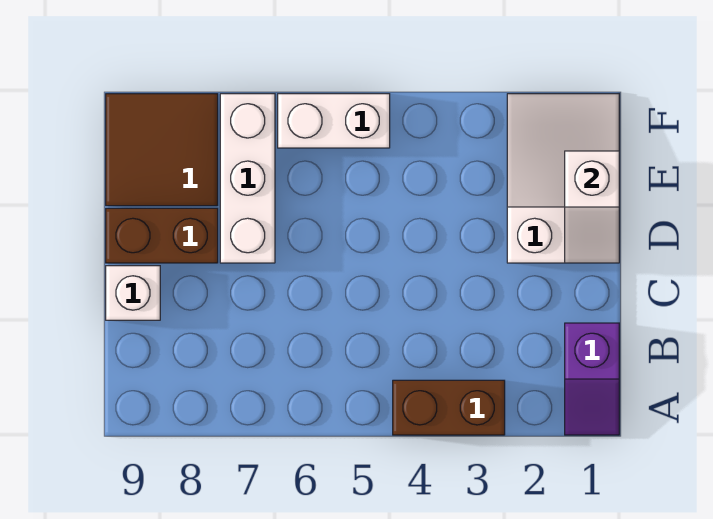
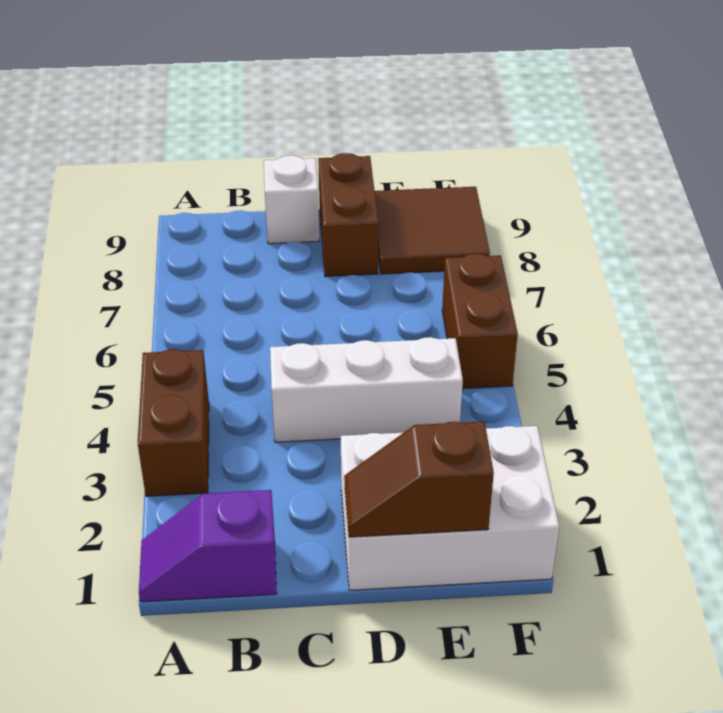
white 2x3 slope [507,94,619,263] -> white 2x3 brick [341,426,559,590]
white 1x2 slope [565,151,619,263] -> brown 1x2 slope [344,422,494,537]
white 1x3 brick [220,94,275,263] -> white 1x3 brick moved to [270,337,463,442]
white 1x2 brick [278,94,390,148] -> brown 1x2 brick [442,254,518,389]

